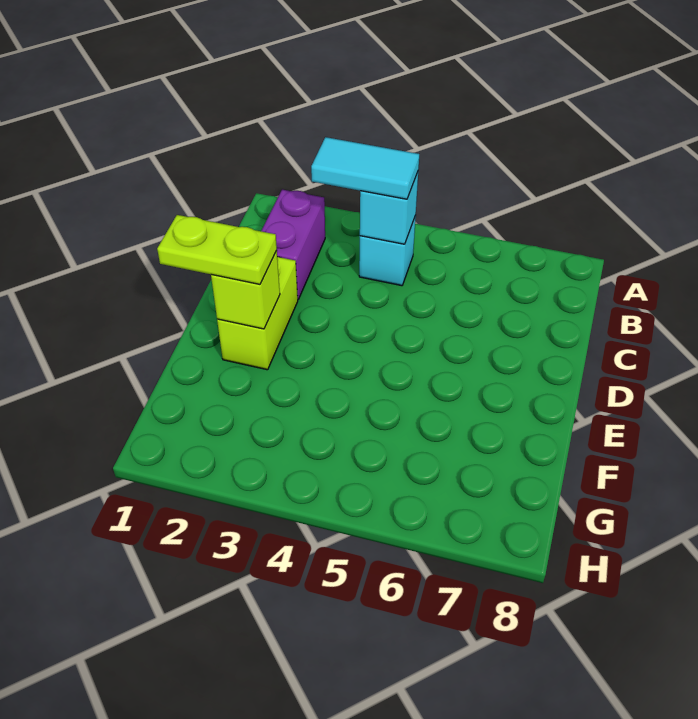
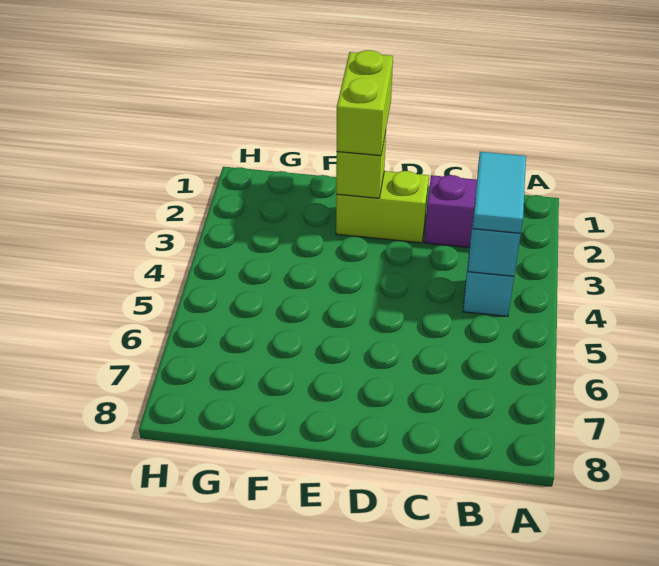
lime 1x2 plate [157,215,277,284] -> lime 1x2 brick [337,50,393,156]

